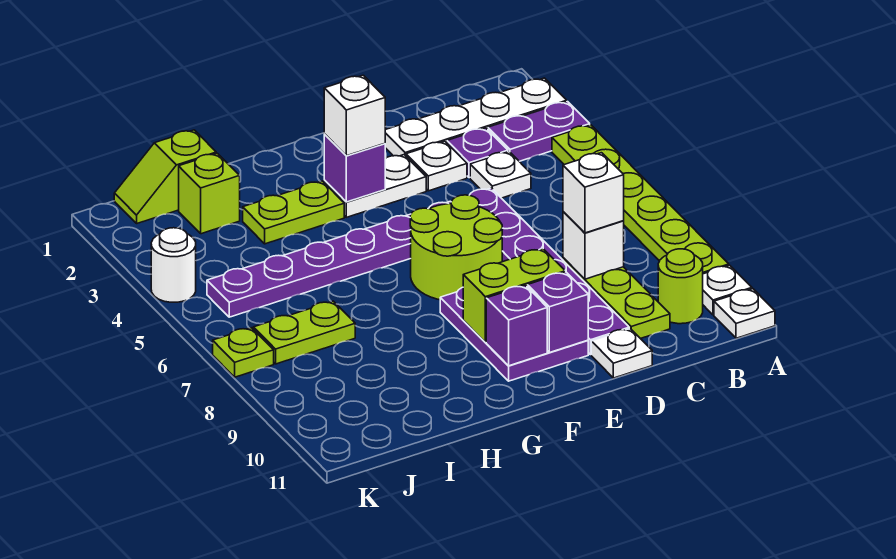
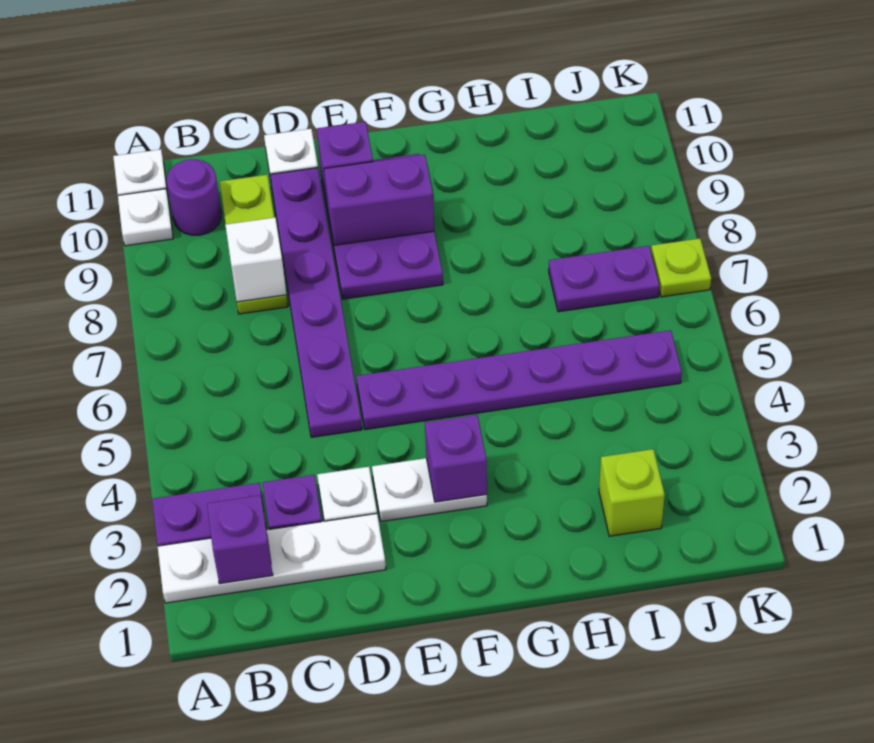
lime 1x6 plate [552,125,729,274] -> none
lime 1x1 round brick [658,249,703,324] -> purple 1x1 round brick [167,159,222,235]
white 1x1 plate [470,152,531,198] -> none
white 1x1 brick [563,153,624,233] -> none
lime 2x2 round brick [410,195,502,300] -> none
lime 1x2 brick [463,249,565,342] -> purple 1x2 brick [324,155,434,245]
white 1x1 brick [324,75,385,156] -> none
purple 1x1 brick [486,285,547,366] -> purple 1x1 brick moved to [207,495,273,584]
lime 1x2 plate [243,181,344,244] -> none
lime 1x2 slope [114,130,216,223] -> none
lime 1x2 plate [253,301,355,364] -> purple 1x2 plate [549,246,660,312]
white 1x1 round brick [151,228,196,302] -> none

